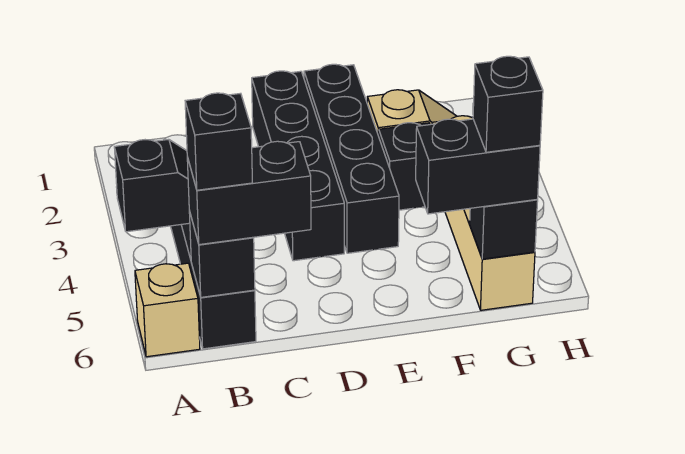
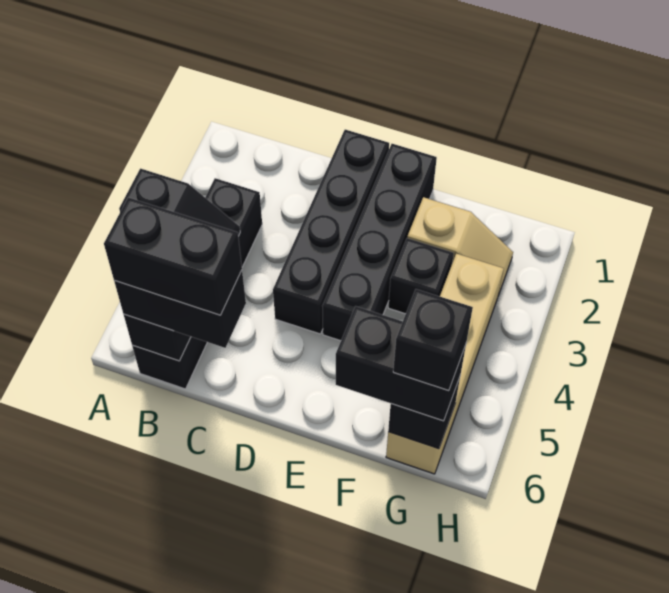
tan 1x1 brick [135,263,200,357] -> none
black 1x1 brick [185,93,252,190] -> black 1x2 brick [104,197,242,315]

